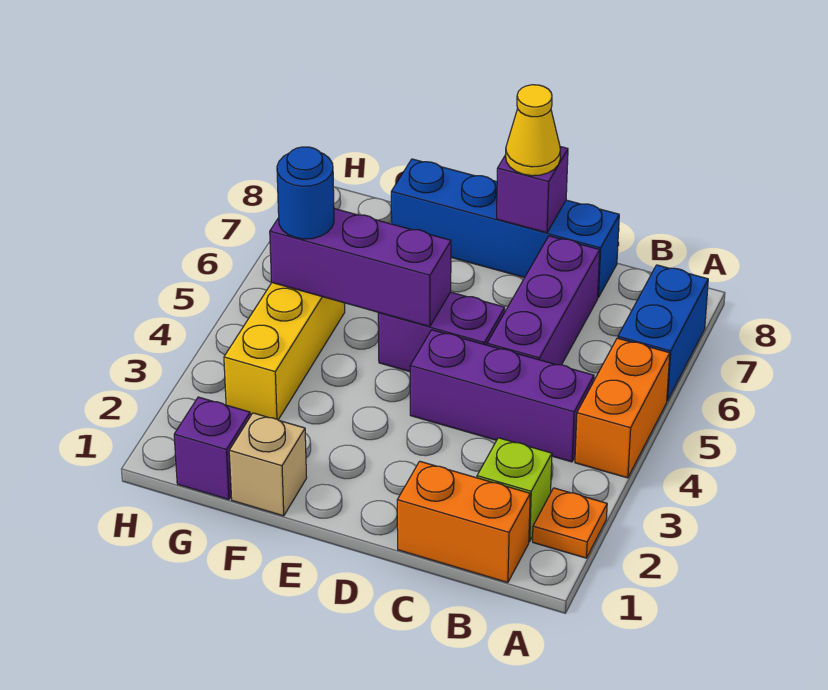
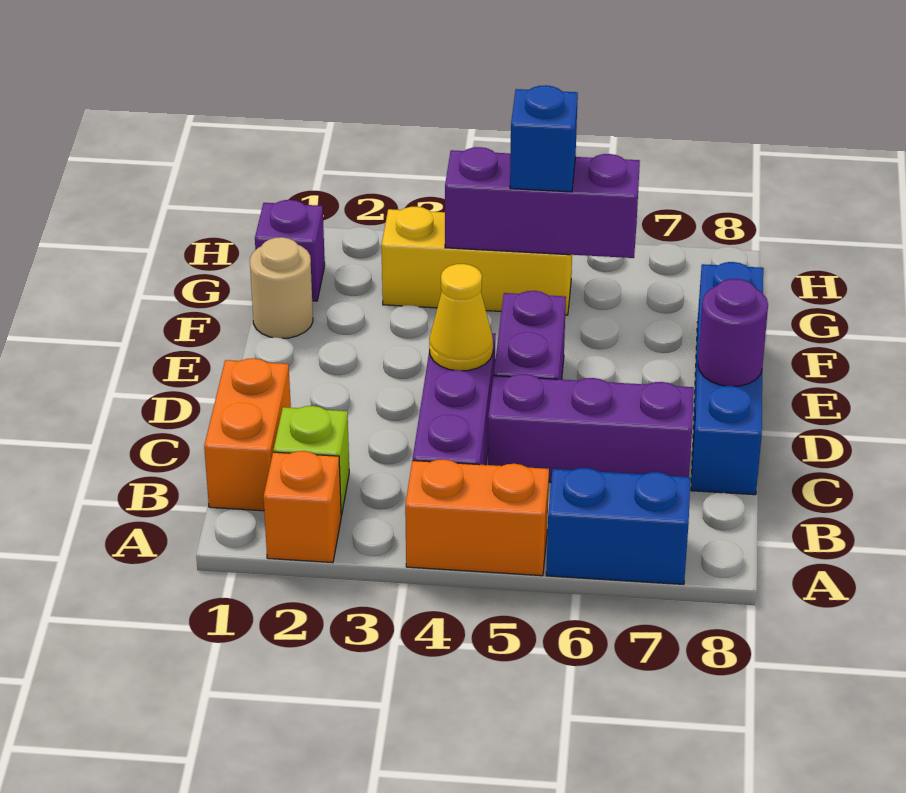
orange 1x1 plate [533,488,607,558] -> orange 1x1 brick [264,451,341,563]
purple 1x1 brick [496,147,568,233] -> purple 1x1 round brick [698,279,768,386]
yellow 1x1 cone [506,85,560,176] -> yellow 1x1 cone moved to [429,264,493,371]
purple 1x3 brick [270,209,451,327] -> purple 1x3 brick turned to [445,147,640,258]
tan 1x1 brick [229,413,307,516] -> tan 1x1 round brick [250,237,313,338]
blue 1x1 round brick [277,147,334,239] -> blue 1x1 brick [510,85,578,192]

